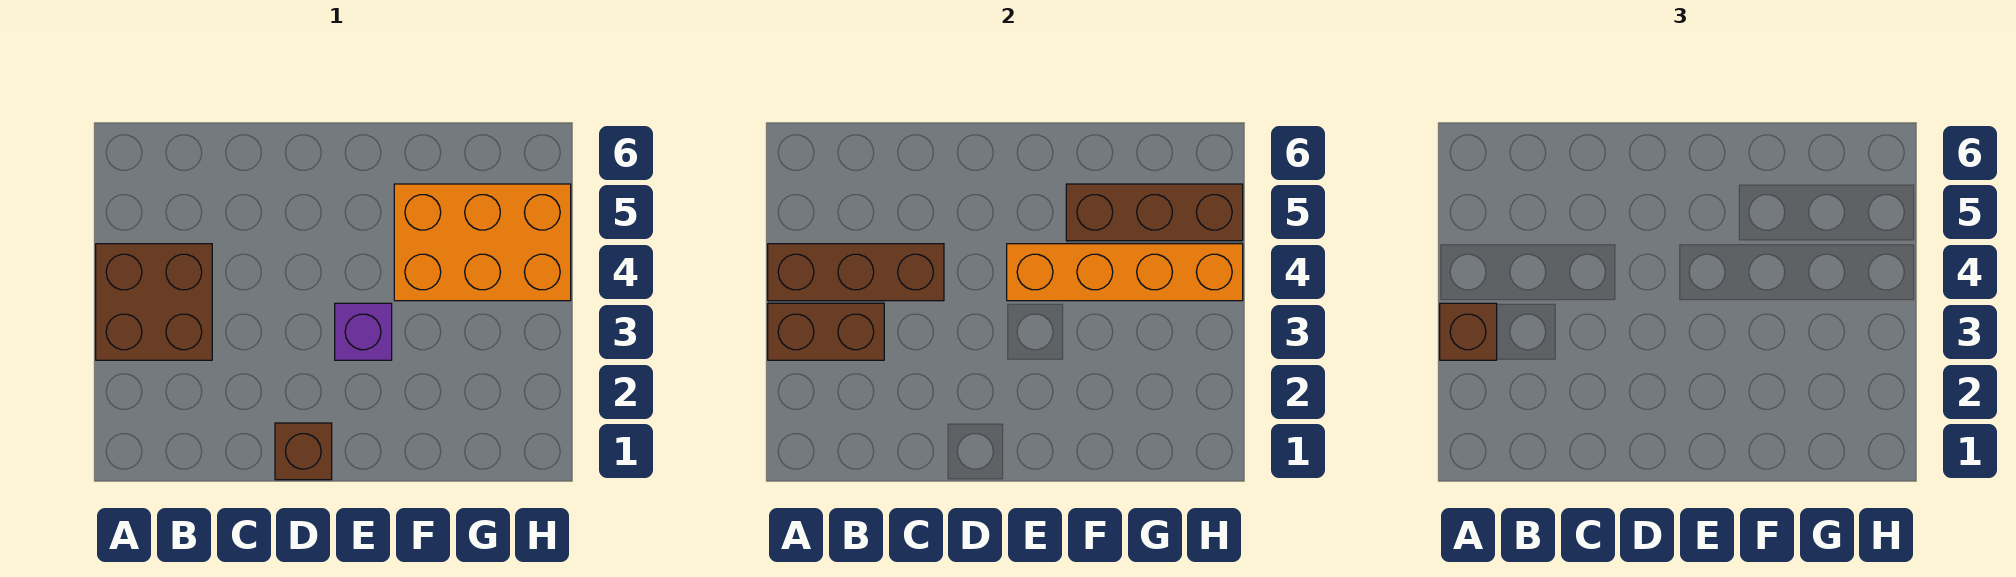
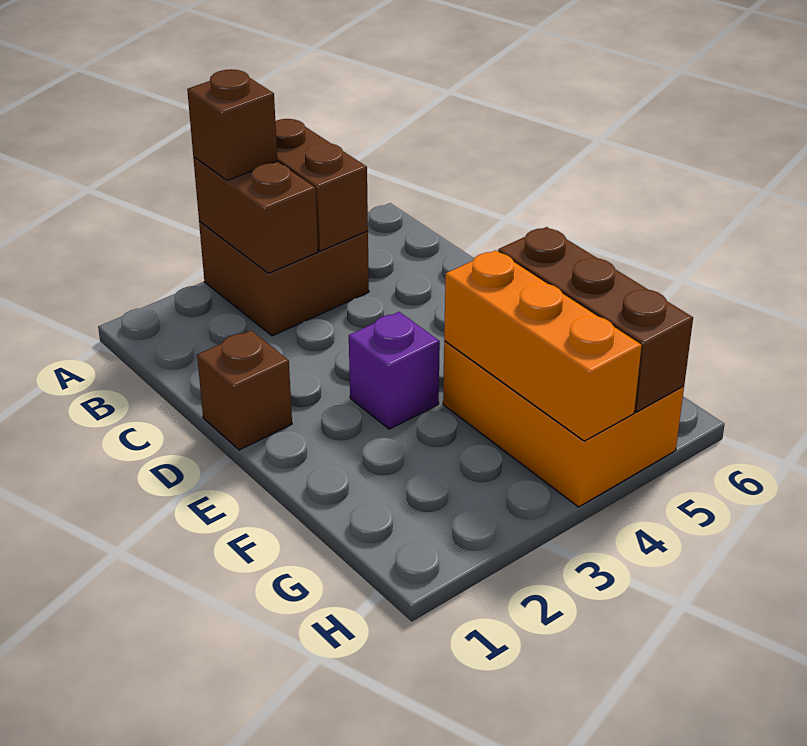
brown 1x3 brick [768,244,944,301] -> brown 1x2 brick [275,119,368,251]
orange 1x4 brick [1007,244,1243,301] -> orange 1x3 brick [444,250,642,441]

